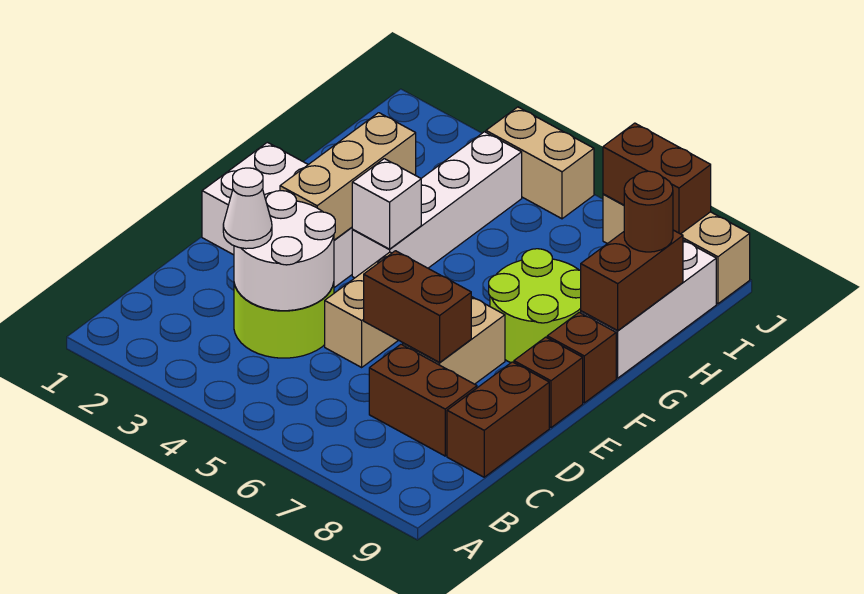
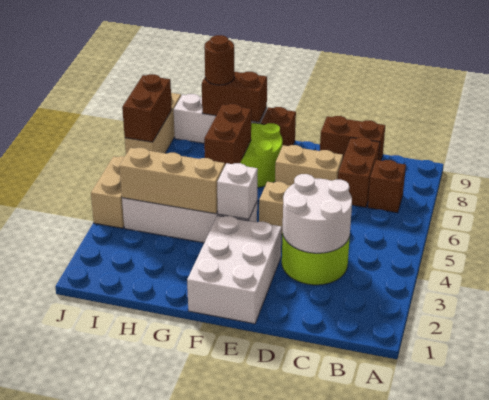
white 1x1 cone [223,168,272,249] -> none
brown 1x2 brick [364,251,471,362] -> brown 1x2 brick moved to [204,104,251,165]
tan 1x3 brick [280,113,416,240] -> tan 1x3 brick moved to [119,148,225,214]
brown 1x1 brick [514,337,583,428] -> brown 1x1 brick moved to [368,160,406,213]

